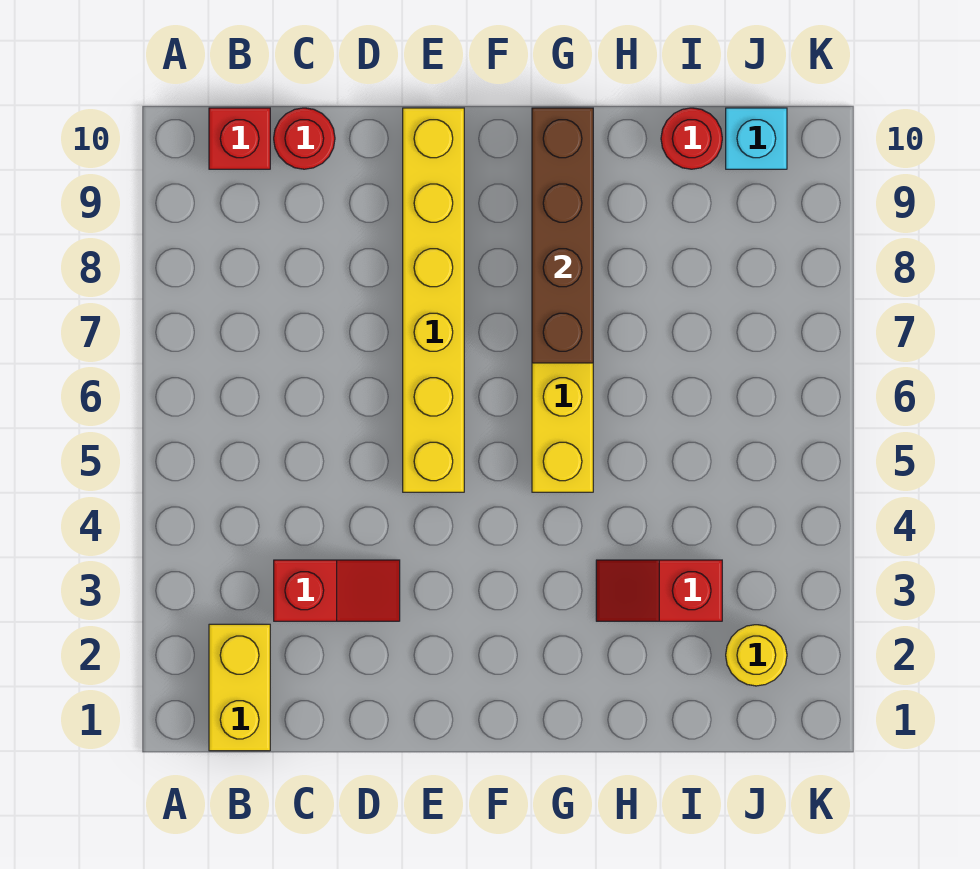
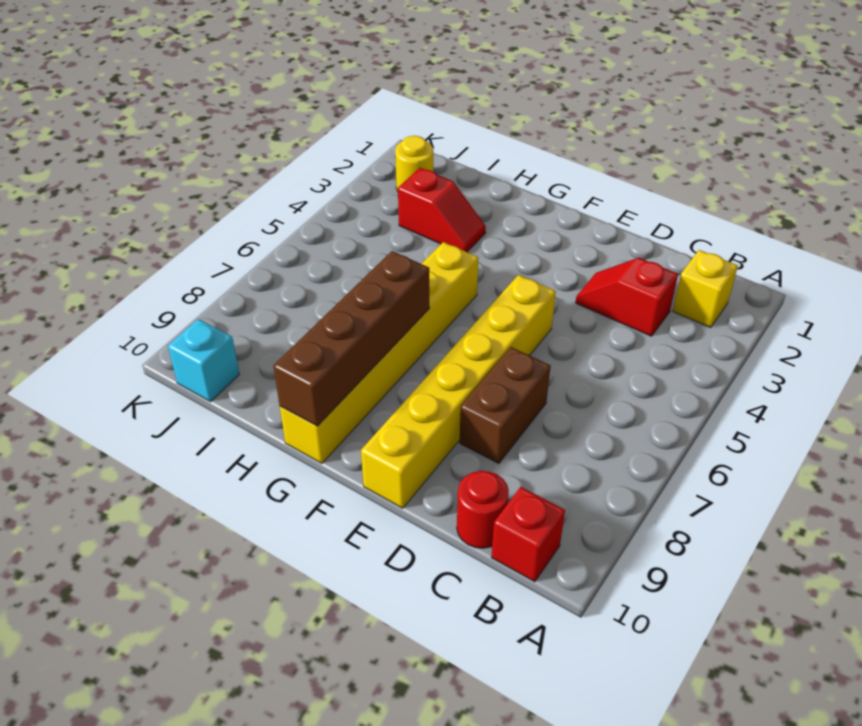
yellow 1x2 brick [209,624,270,751] -> yellow 1x1 brick [673,250,738,328]
none -> brown 1x2 brick [460,347,551,463]
red 1x1 round brick [661,108,722,169] -> none

